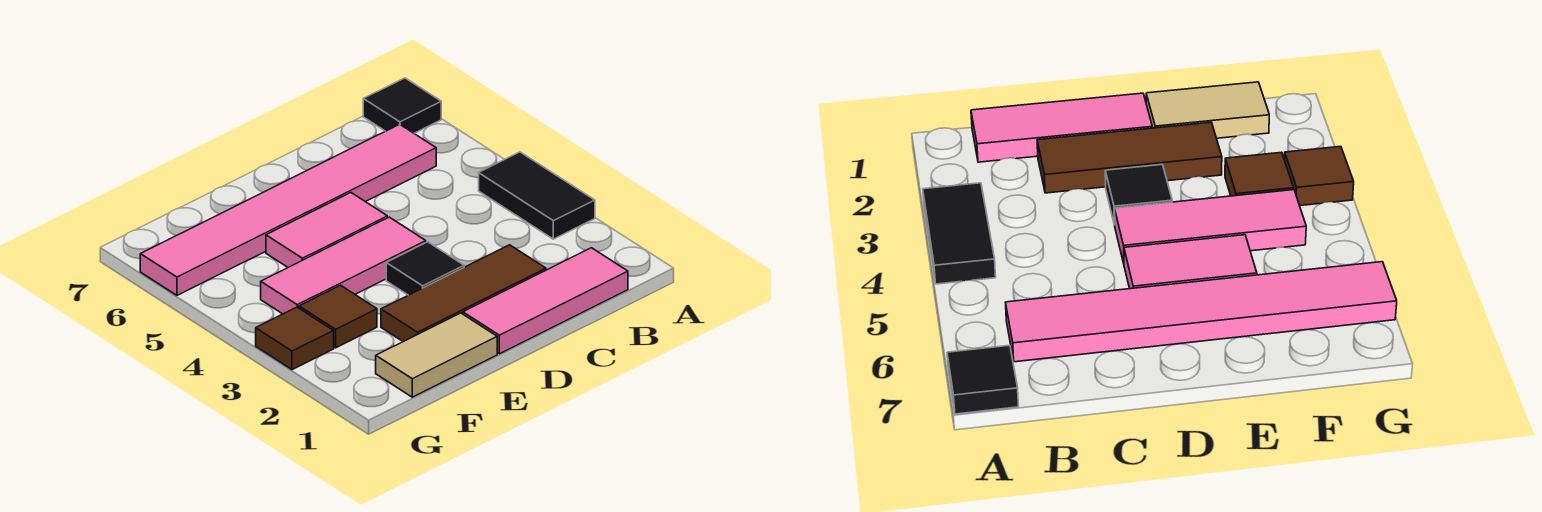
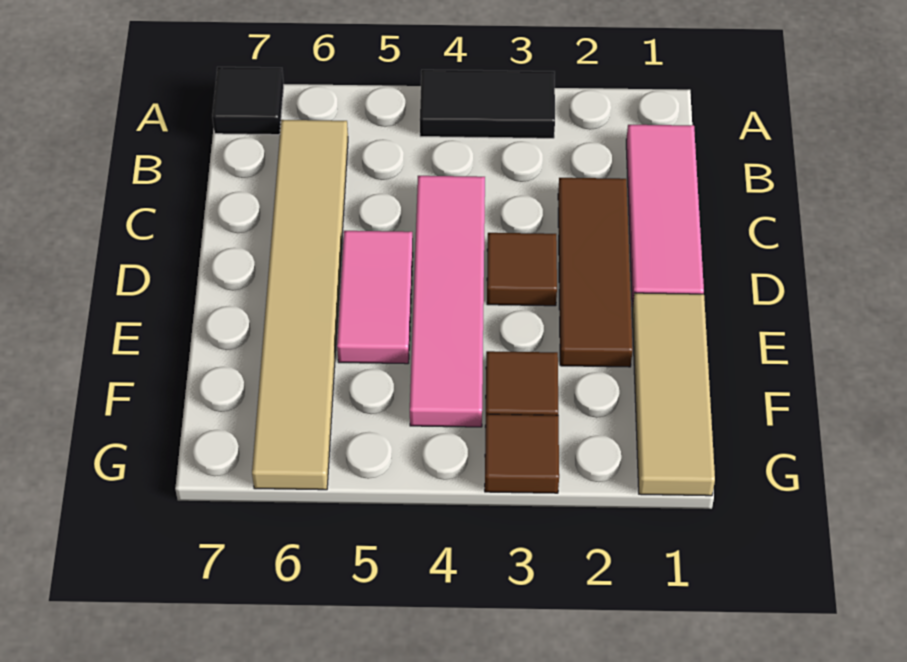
pink 1x6 tile [140,124,436,295] -> tan 1x6 tile [252,120,348,490]
black 1x1 tile [386,242,464,295] -> brown 1x1 tile [487,233,557,306]
pink 1x3 tile [261,217,426,314] -> pink 1x4 tile [410,176,485,427]
tan 1x2 tile [376,313,497,397] -> tan 1x3 tile [632,293,715,496]

